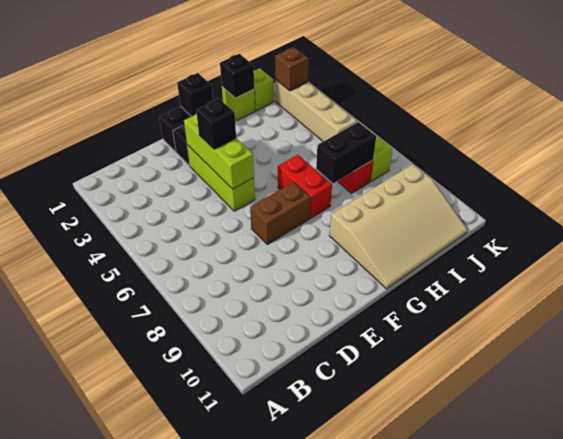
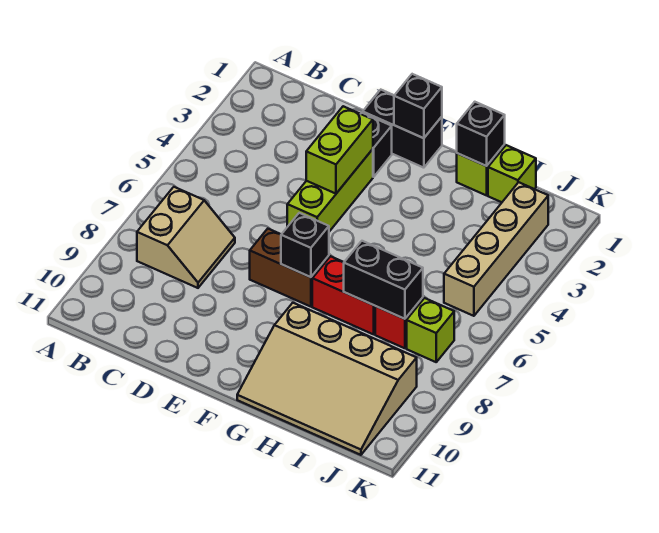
none -> tan 2x2 slope [137,187,235,288]
lime 1x3 brick [184,114,254,189] -> lime 1x2 brick [306,106,373,194]
black 1x1 brick [196,98,236,149] -> black 1x1 brick moved to [281,213,329,277]
red 1x2 brick [278,155,332,218] -> red 1x2 brick turned to [312,256,375,334]
brown 1x1 brick [275,47,309,91] -> none

